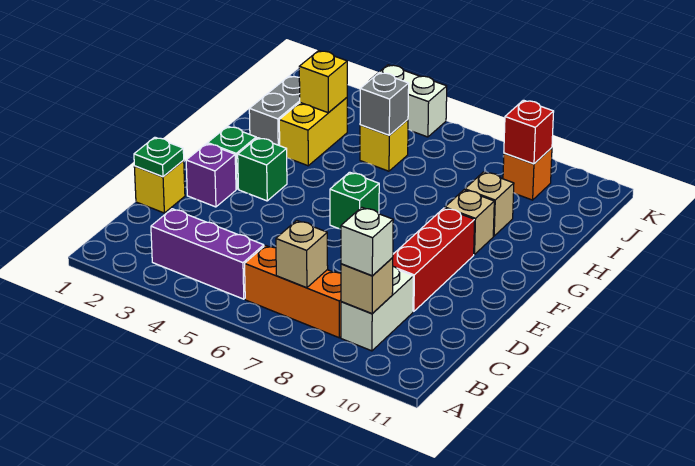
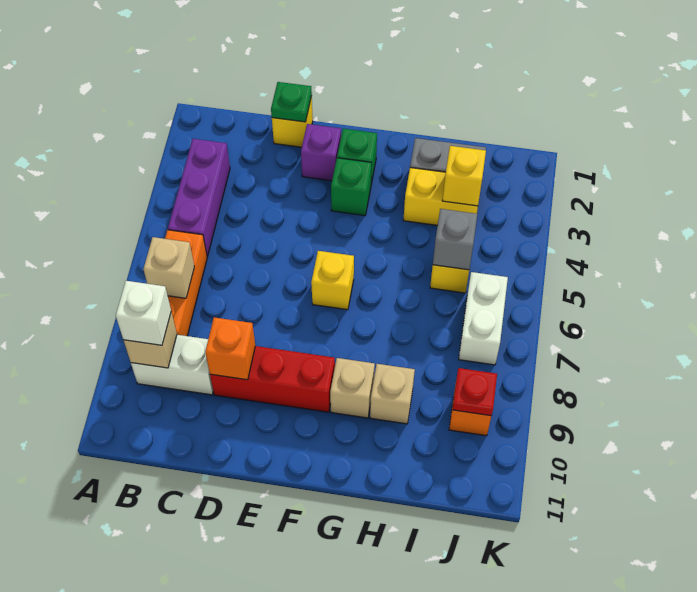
none -> orange 1x1 brick [205,317,255,380]
green 1x1 brick [330,172,379,229] -> yellow 1x1 brick [311,251,354,310]
red 1x1 brick [504,100,554,164] -> red 1x1 plate [452,368,497,416]
white 1x2 brick [370,65,447,137] -> white 1x2 brick moved to [459,272,508,365]

